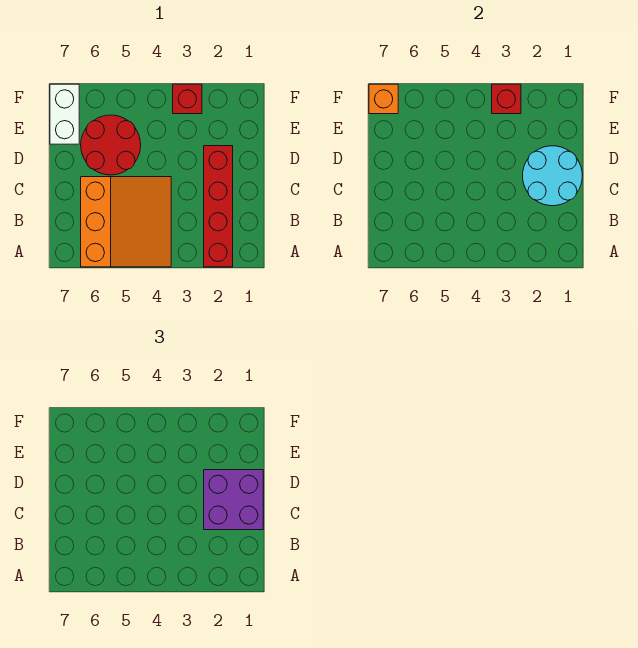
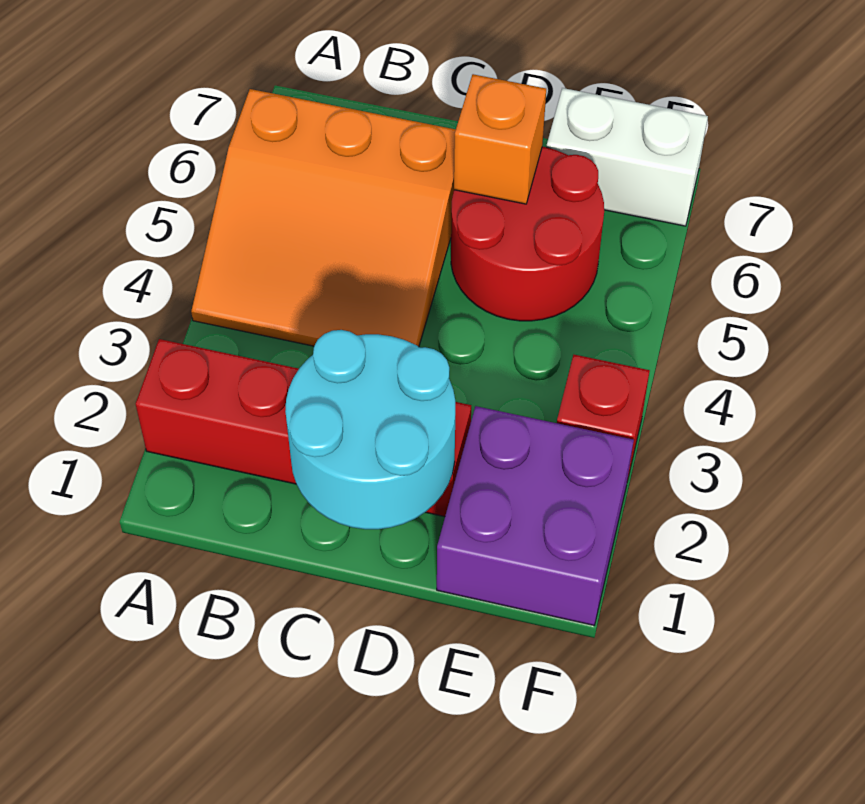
purple 2x2 brick [204,470,263,530] -> purple 2x2 brick moved to [437,406,634,625]
red 1x1 brick [492,84,521,114] -> none
orange 1x1 brick [369,84,398,114] -> orange 1x1 brick moved to [454,74,546,204]

